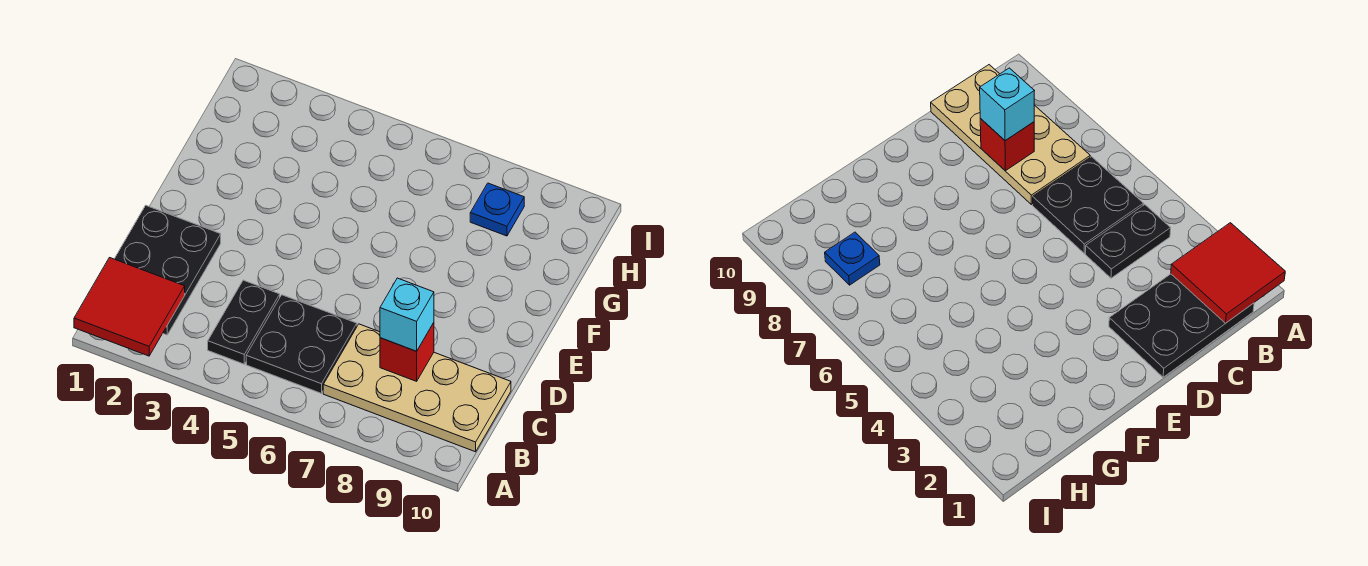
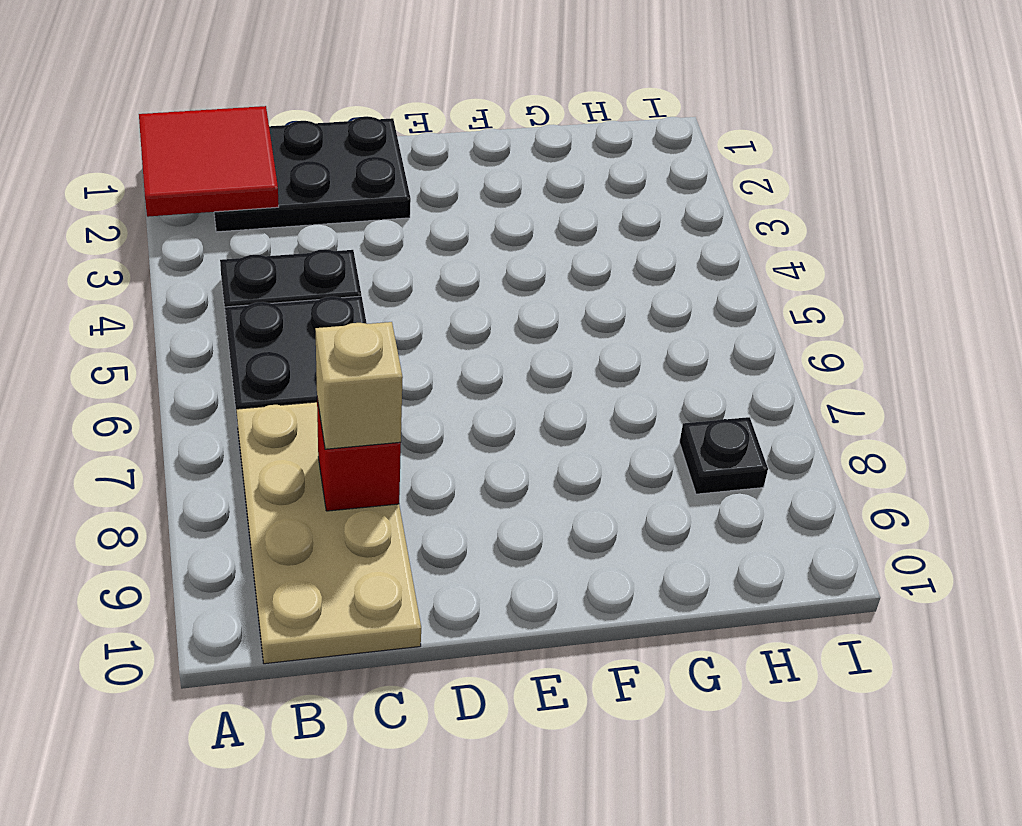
cyan 1x1 brick [380,278,434,351] -> tan 1x1 brick [315,322,403,449]
blue 1x1 plate [470,183,524,236] -> black 1x1 plate [680,417,768,494]

